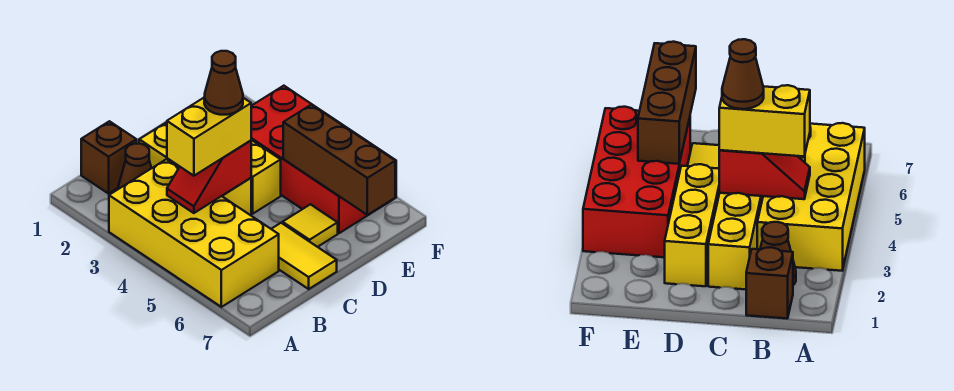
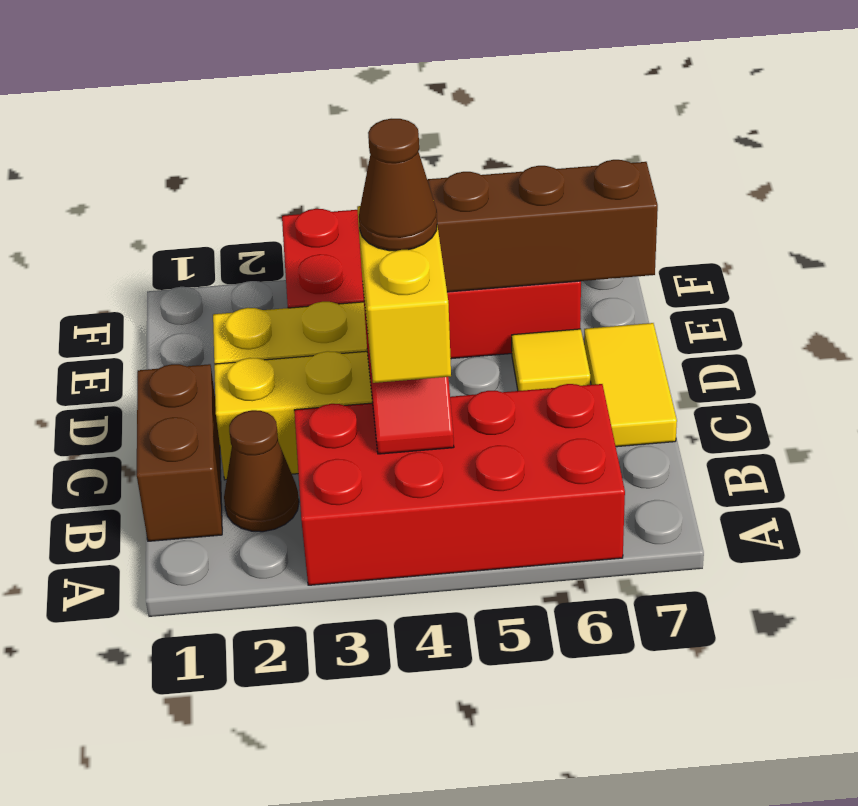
yellow 2x4 brick [109,159,279,307] -> red 2x4 brick [294,384,625,585]
brown 1x1 brick [81,121,137,194] -> brown 1x2 brick [137,364,222,541]
yellow 1x2 tile [272,223,337,289] -> yellow 1x2 tile turned to [584,323,677,447]

